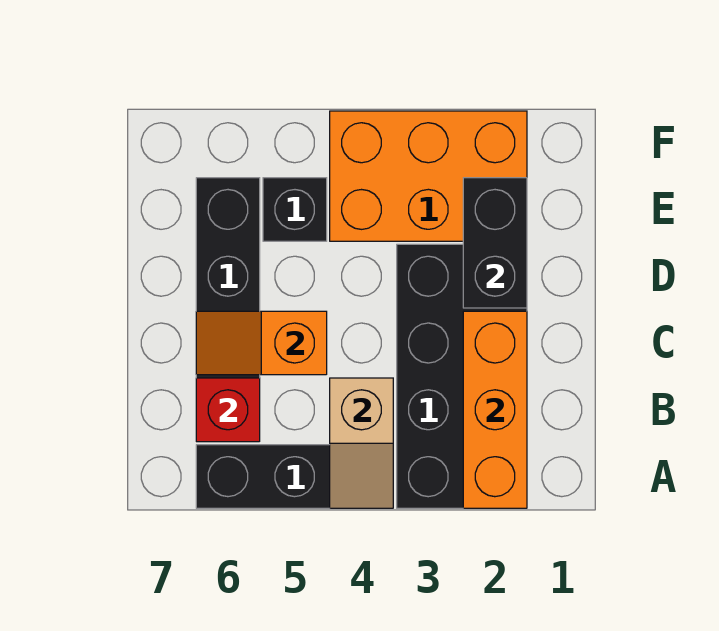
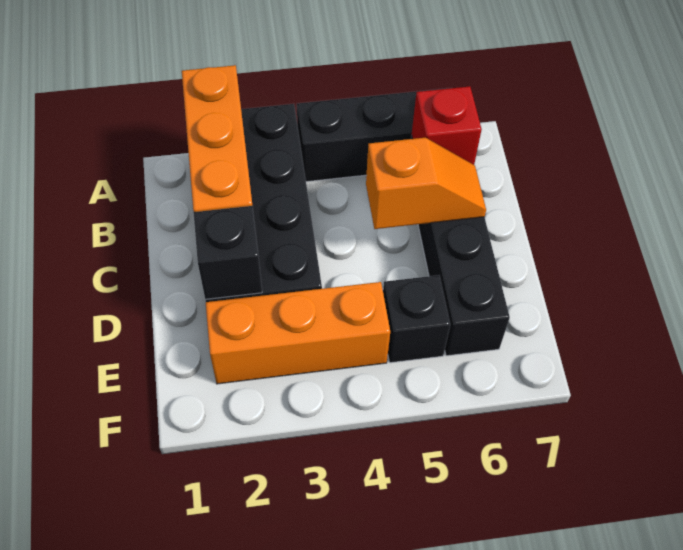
tan 1x2 slope [330,378,393,508] -> none
black 1x2 brick [463,178,527,308] -> black 1x1 brick [193,206,262,300]
orange 2x3 brick [330,111,527,241] -> orange 1x3 brick [206,282,390,384]

